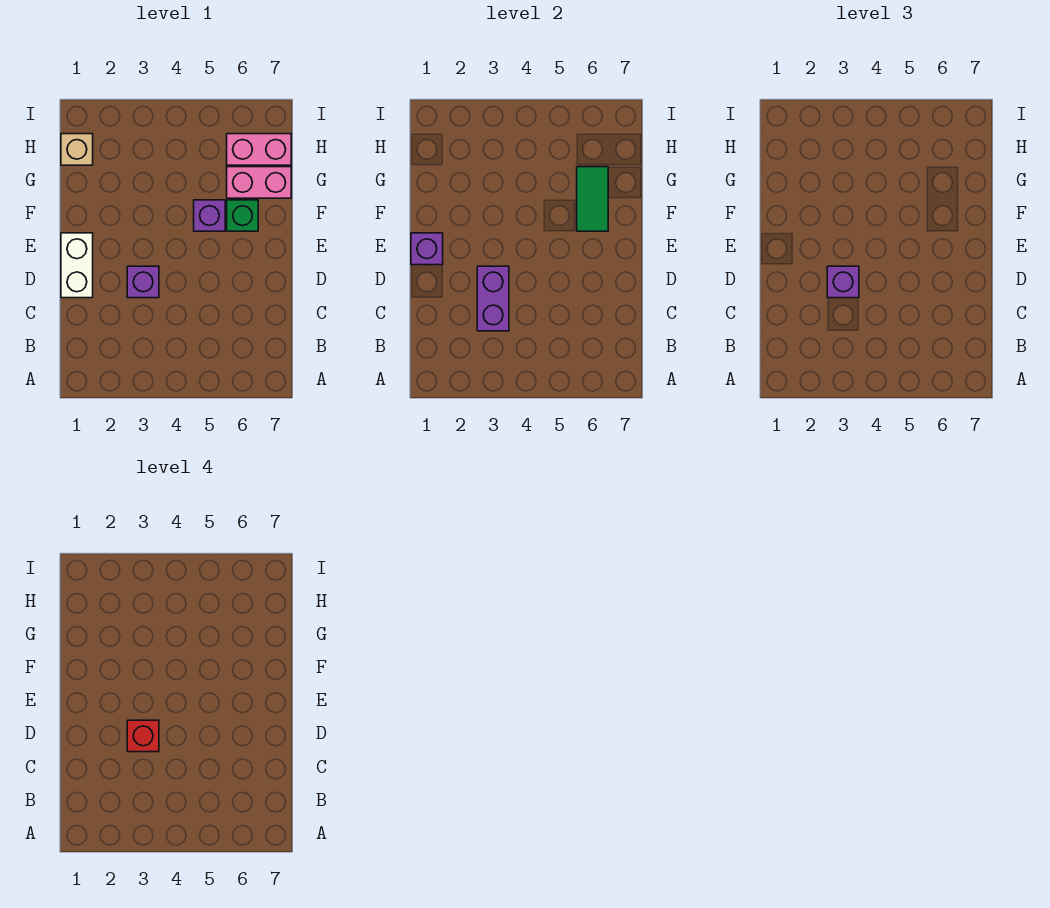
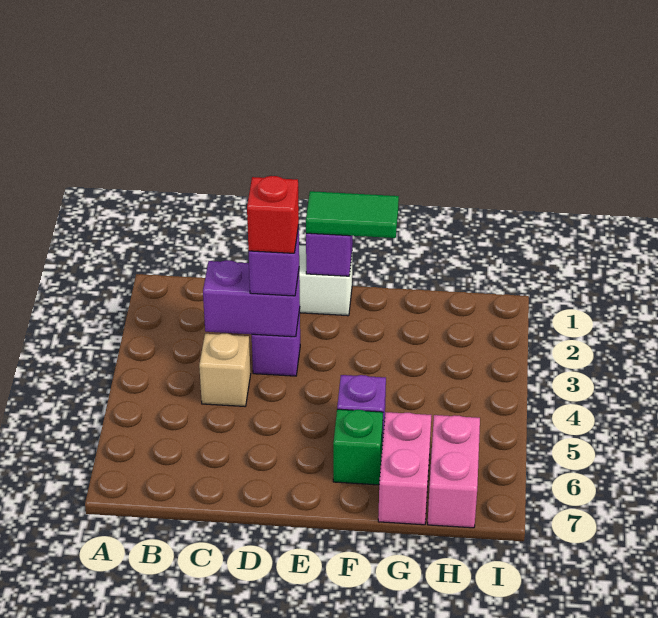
green 1x2 tile [577,167,608,231] -> green 1x2 tile moved to [306,191,399,238]
tan 1x1 brick [61,134,93,165] -> tan 1x1 brick moved to [199,334,251,406]

